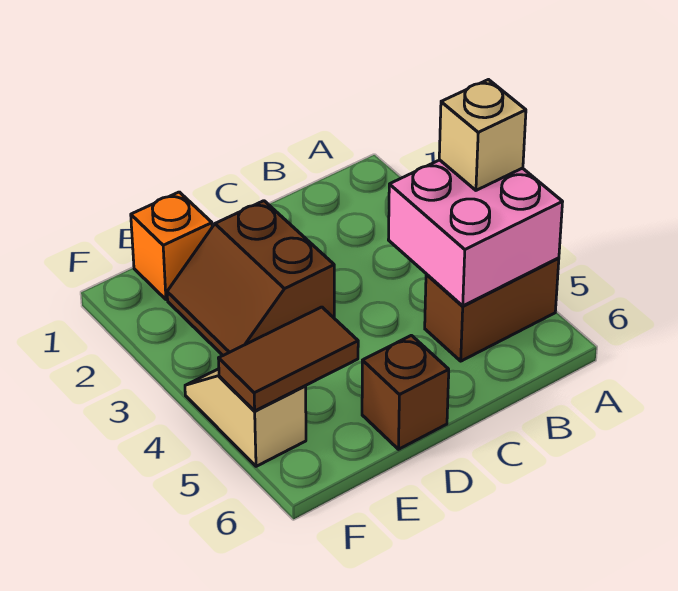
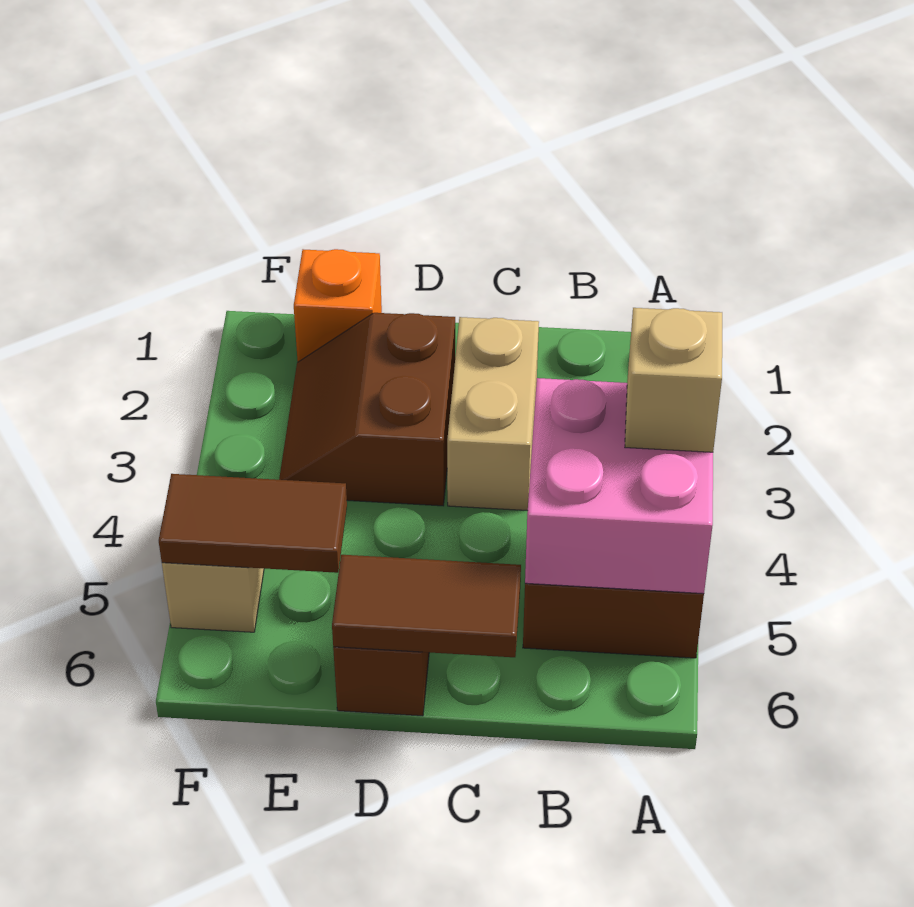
none -> tan 1x2 brick [447,317,539,511]
none -> brown 1x2 tile [332,555,521,657]

